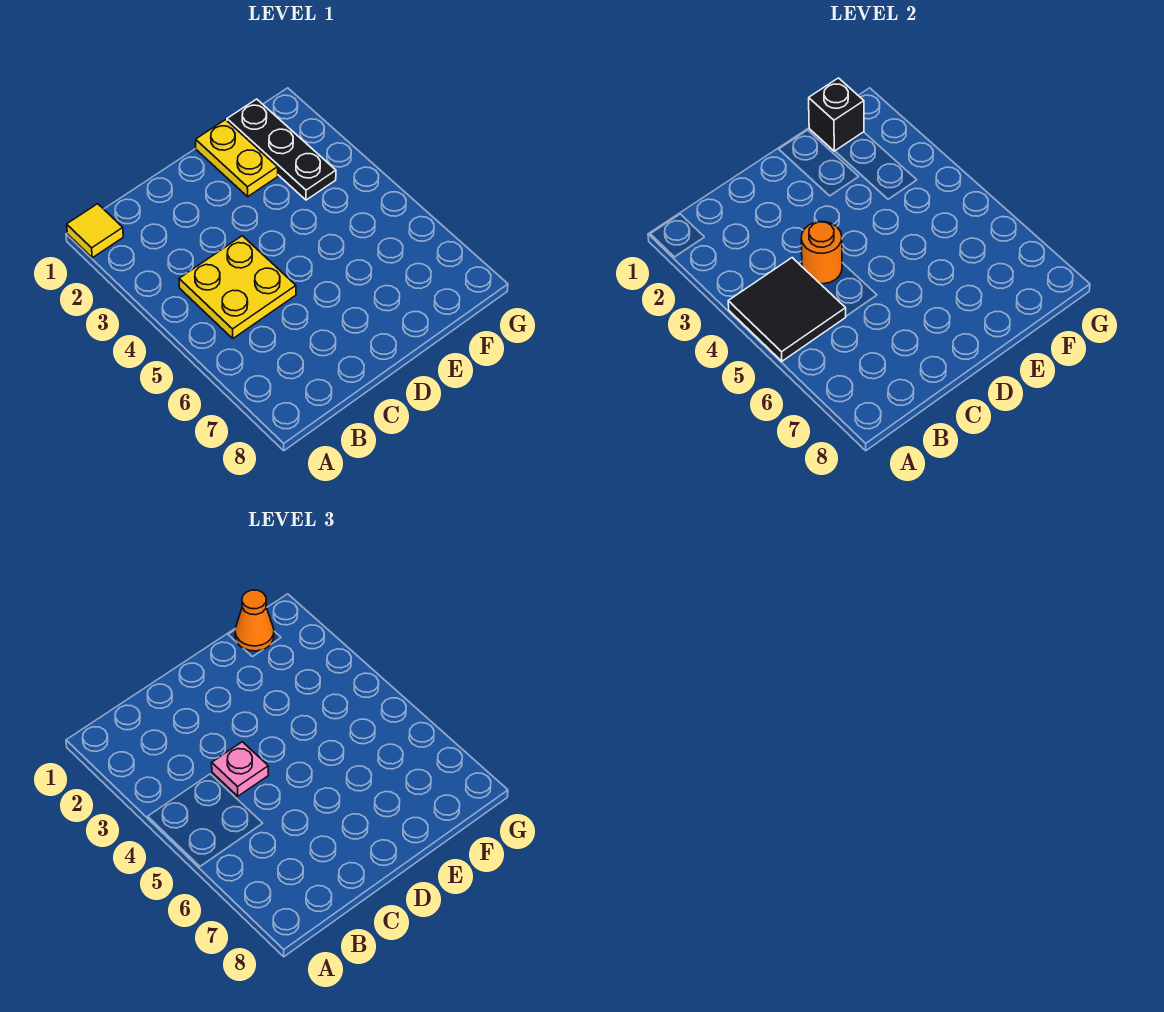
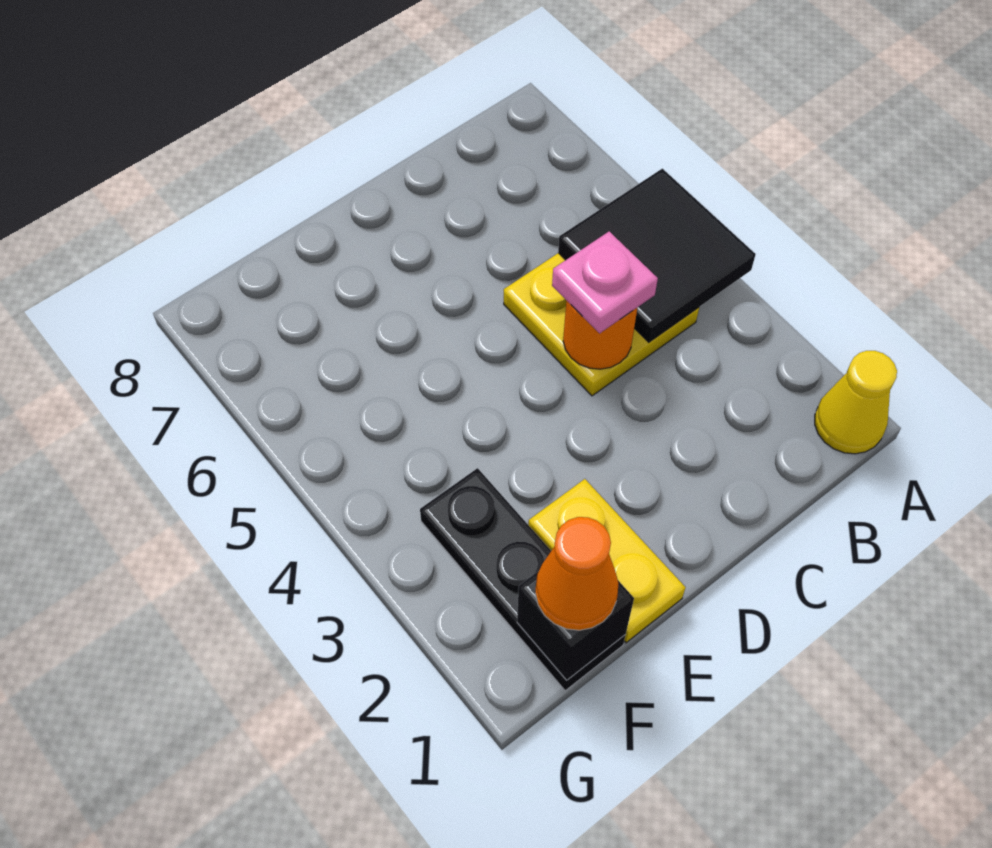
yellow 1x1 tile [67,204,123,258] -> yellow 1x1 cone [815,351,897,454]

